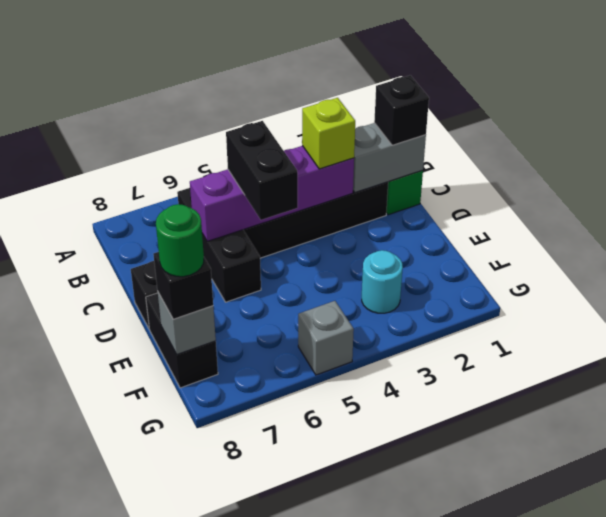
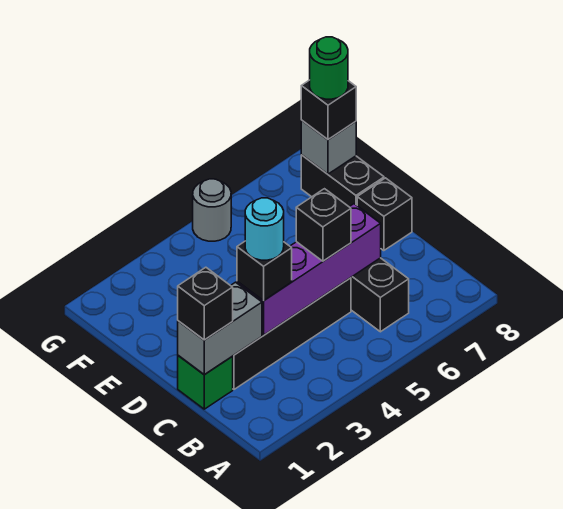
lime 1x1 brick [302,98,355,169] -> black 1x1 brick [237,242,292,301]
black 1x2 brick [226,121,298,220] -> black 1x1 brick [296,189,351,261]
cyan 1x1 round brick [362,250,403,313] -> cyan 1x1 round brick moved to [245,198,284,260]
grey 1x1 brick [298,301,354,375] -> grey 1x1 round brick [193,179,231,241]

